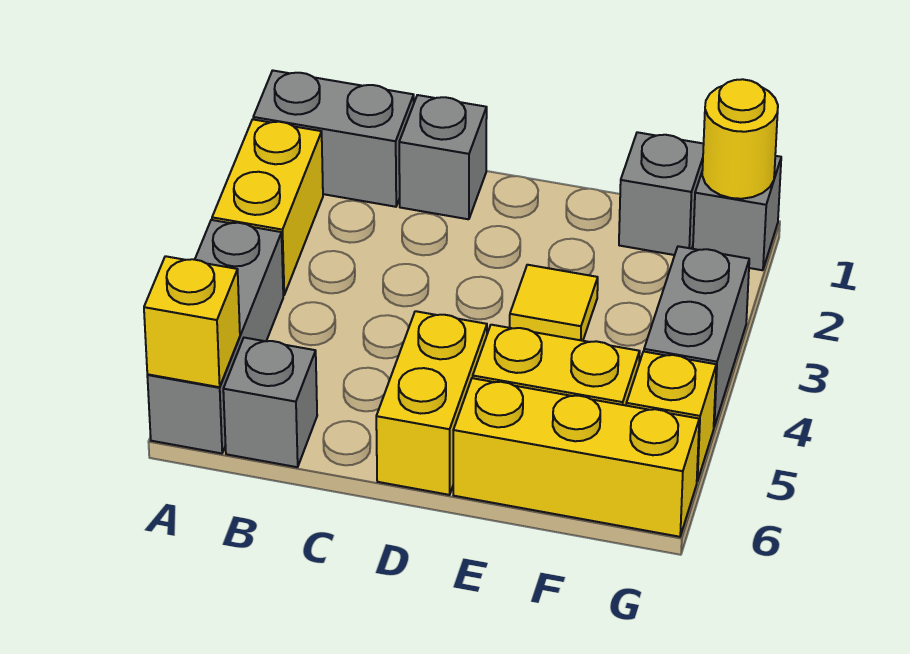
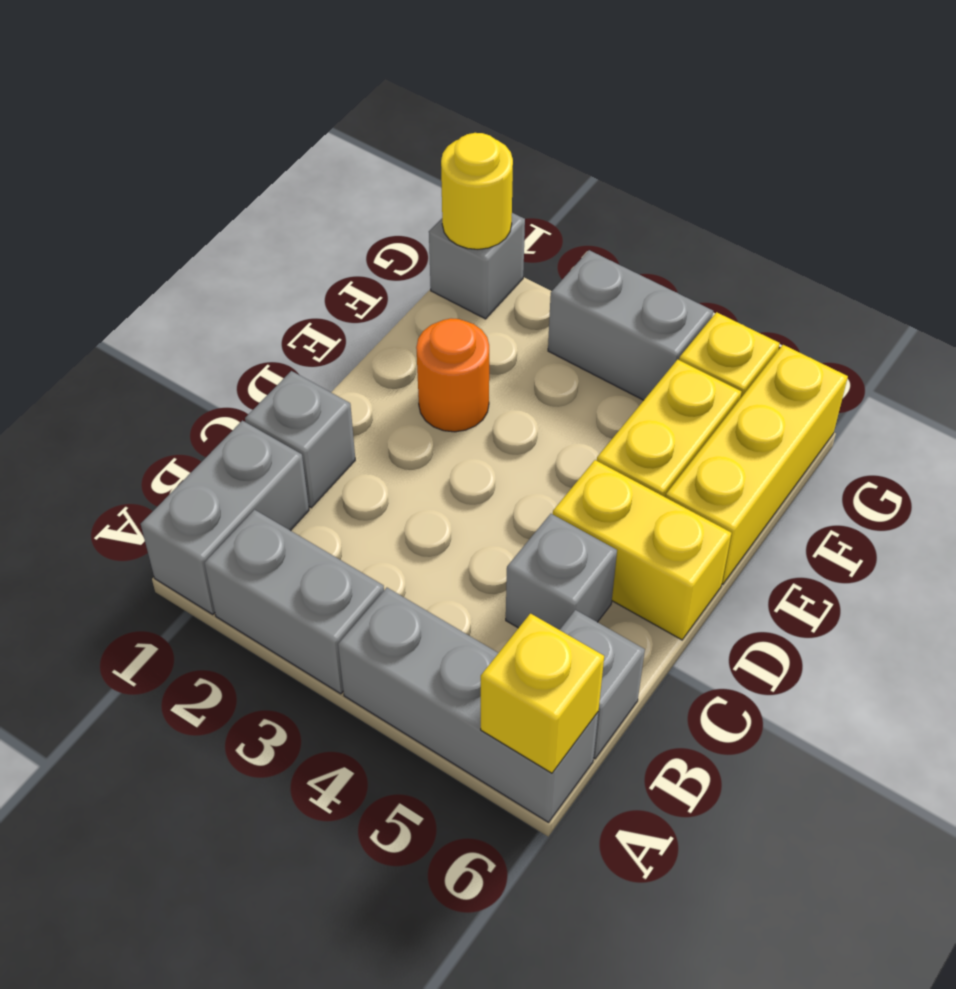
yellow 1x2 brick [212,119,323,295] -> grey 1x2 brick [204,510,384,694]
none -> orange 1x1 round brick [416,318,489,432]
yellow 1x1 tile [510,265,598,341] -> none
grey 1x1 brick [619,132,704,255] -> grey 1x1 brick moved to [506,514,617,630]

